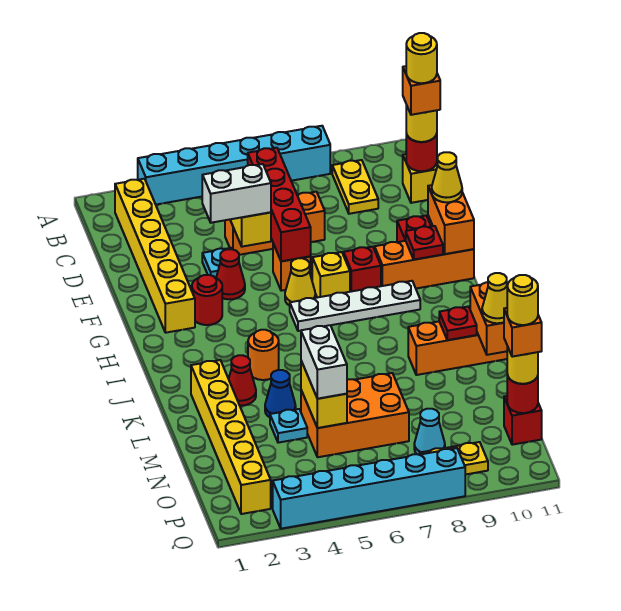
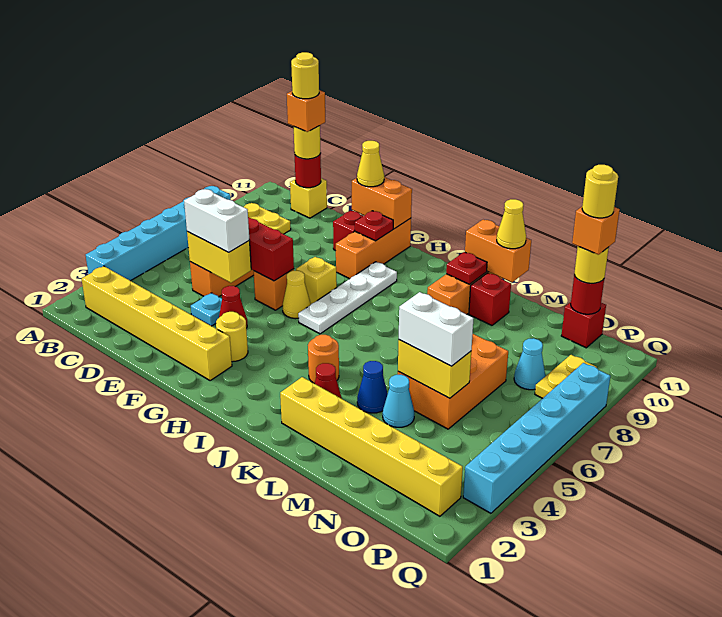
white 1x2 brick [202,164,271,223] -> white 1x2 brick turned to [184,189,249,252]
red 1x1 round brick [192,275,222,325] -> yellow 1x1 round brick [216,312,248,362]
red 1x1 brick [343,247,381,292] -> red 1x1 brick moved to [469,273,511,325]
cyan 1x1 plate [270,409,307,443] -> cyan 1x1 cone [383,375,414,427]

